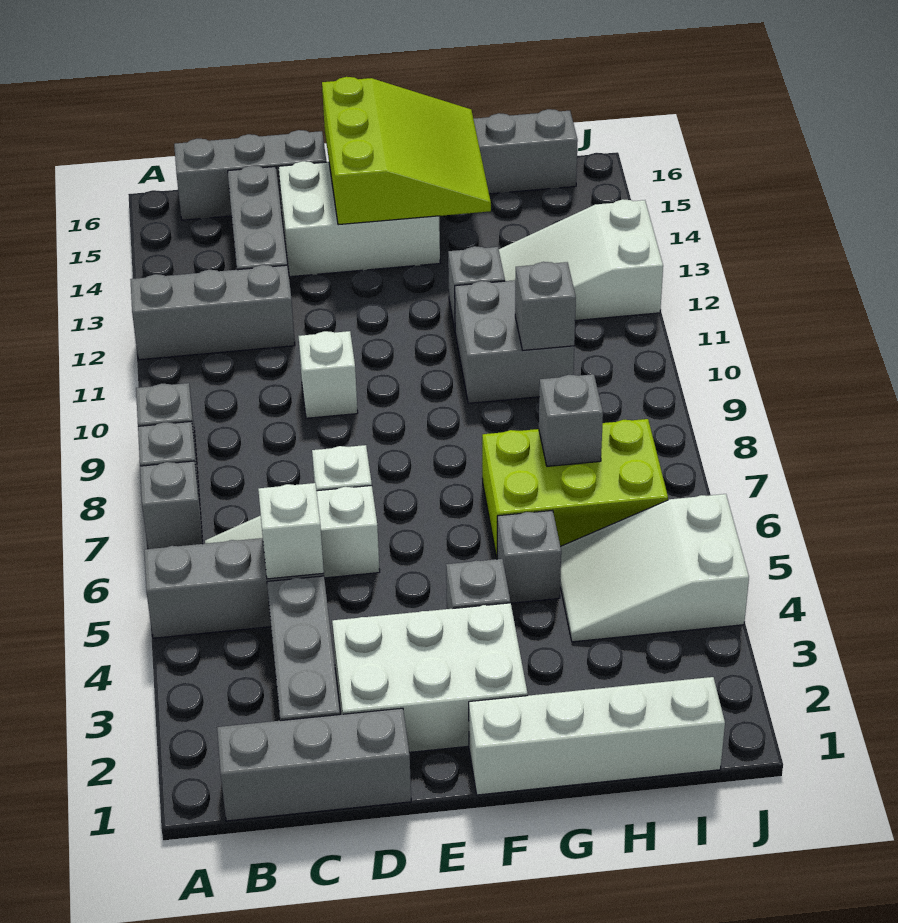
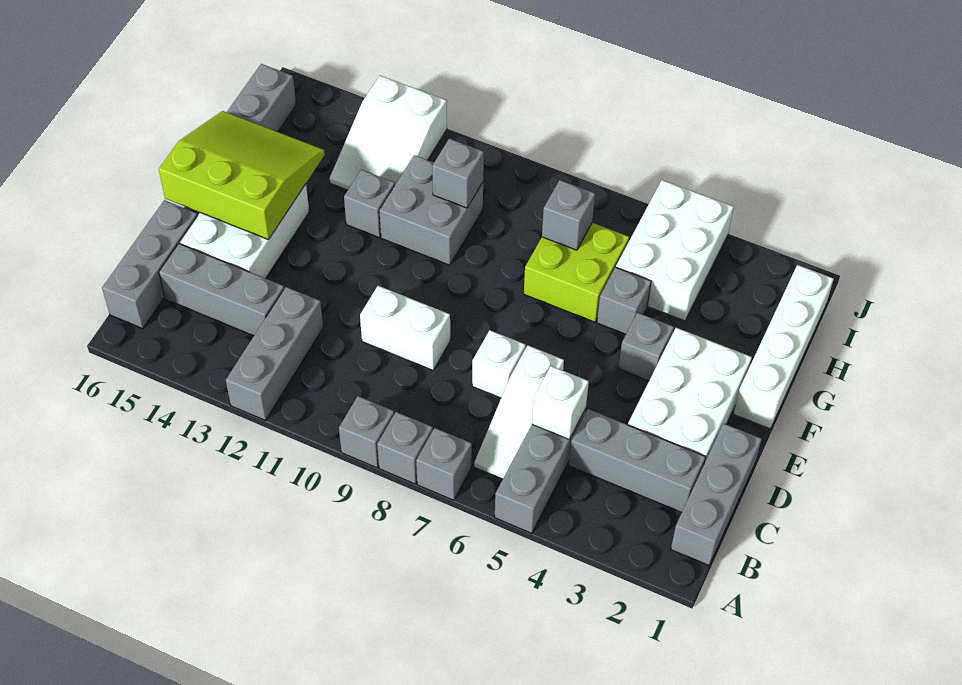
white 1x1 brick [299,331,358,418] -> white 1x2 brick [360,286,450,370]
lime 2x3 brick [482,419,668,558] -> lime 2x2 brick [524,223,629,322]
white 2x3 slope [560,494,749,642] -> white 2x3 brick [616,180,734,321]

